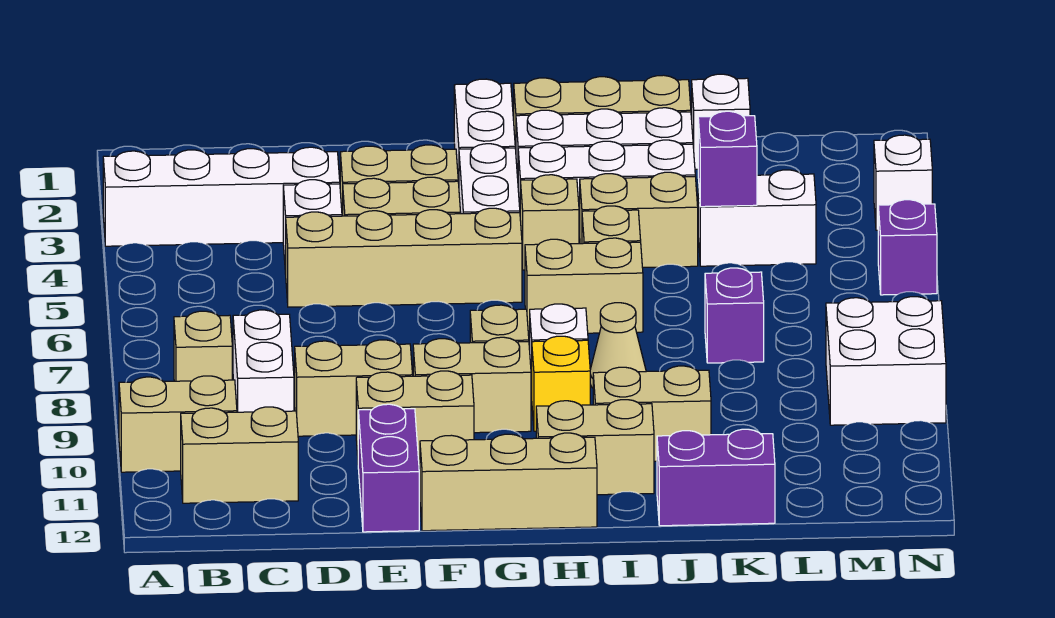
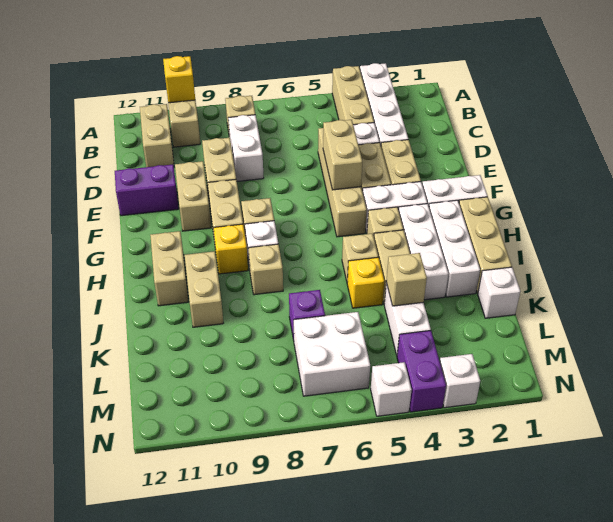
none -> yellow 1x1 brick [163,56,195,103]
white 1x2 brick [233,310,294,412] -> white 1x2 brick turned to [228,115,264,181]
tan 1x3 brick [420,433,597,531] -> tan 1x3 brick moved to [332,66,374,125]
tan 1x2 brick [525,238,643,335] -> tan 1x2 brick moved to [323,120,362,190]
tan 1x1 cone [590,303,646,388] -> tan 1x1 brick [248,244,283,295]
none -> yellow 1x1 brick [347,257,384,308]
purple 1x2 brick [657,429,775,526] -> purple 1x2 brick moved to [397,331,446,412]
purple 1x1 brick [698,111,757,207] -> tan 1x1 brick [386,253,427,306]
white 2x2 brick [826,297,946,425] -> white 2x2 brick moved to [294,312,370,396]
purple 1x1 brick [878,200,937,295] -> white 1x1 brick [371,362,412,416]

